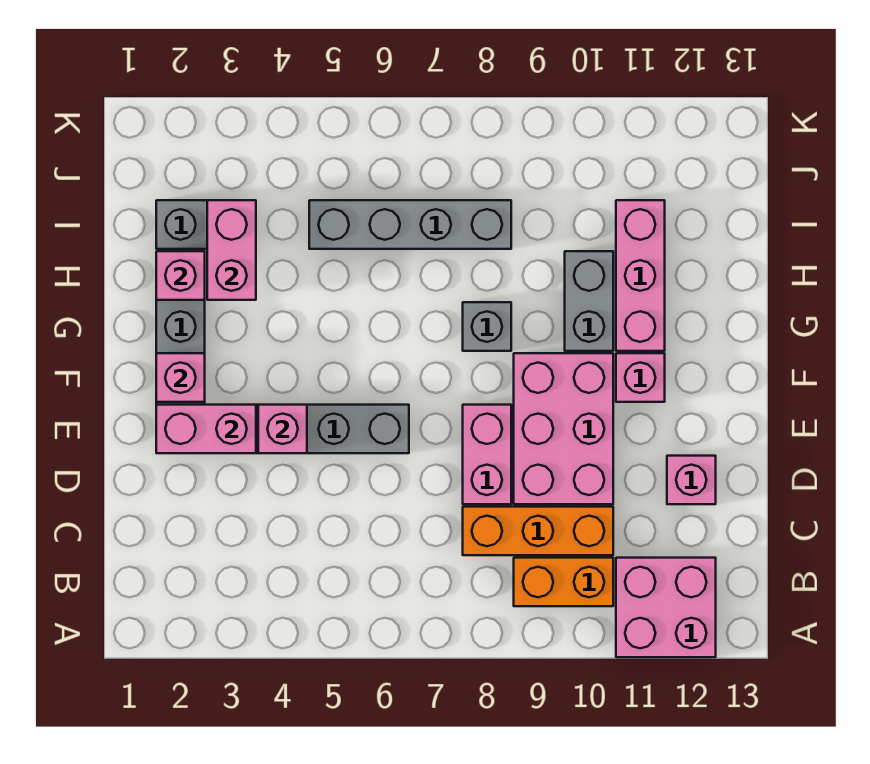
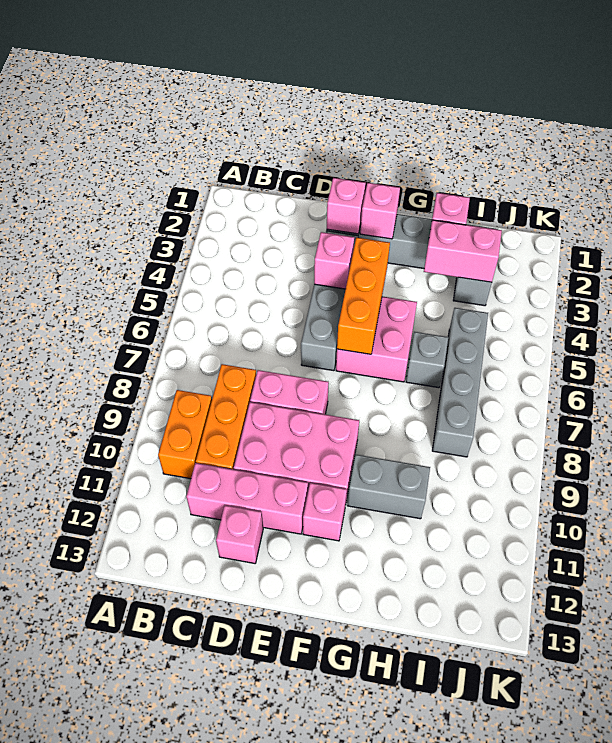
pink 2x2 brick [616,558,716,657] -> pink 2x2 brick moved to [336,296,417,382]
pink 1x2 brick [156,405,256,453] -> pink 1x1 brick [327,178,366,234]
none -> orange 1x3 brick [337,238,390,354]
grey 1x1 brick [463,302,511,351] -> grey 1x1 brick moved to [406,332,448,388]
pink 1x3 brick [616,200,665,351] -> pink 1x3 brick moved to [186,463,308,534]

